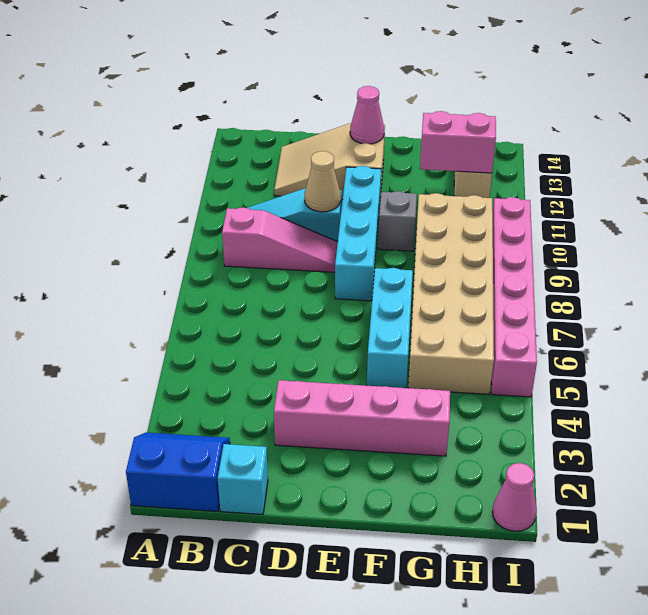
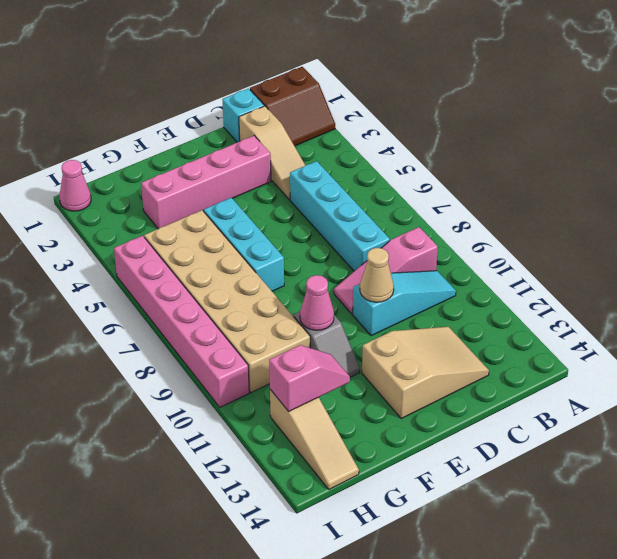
blue 2x2 slope [126,433,230,511] -> brown 2x2 slope [250,67,335,146]
none -> tan 1x3 slope [239,106,306,200]
cyan 1x4 brick [335,166,381,301] -> cyan 1x4 brick moved to [290,161,390,271]
pink 1x1 cone [350,86,384,144] -> pink 1x1 cone moved to [300,275,334,330]
pink 1x2 brick [420,111,496,173] -> pink 1x2 slope [269,345,350,412]

